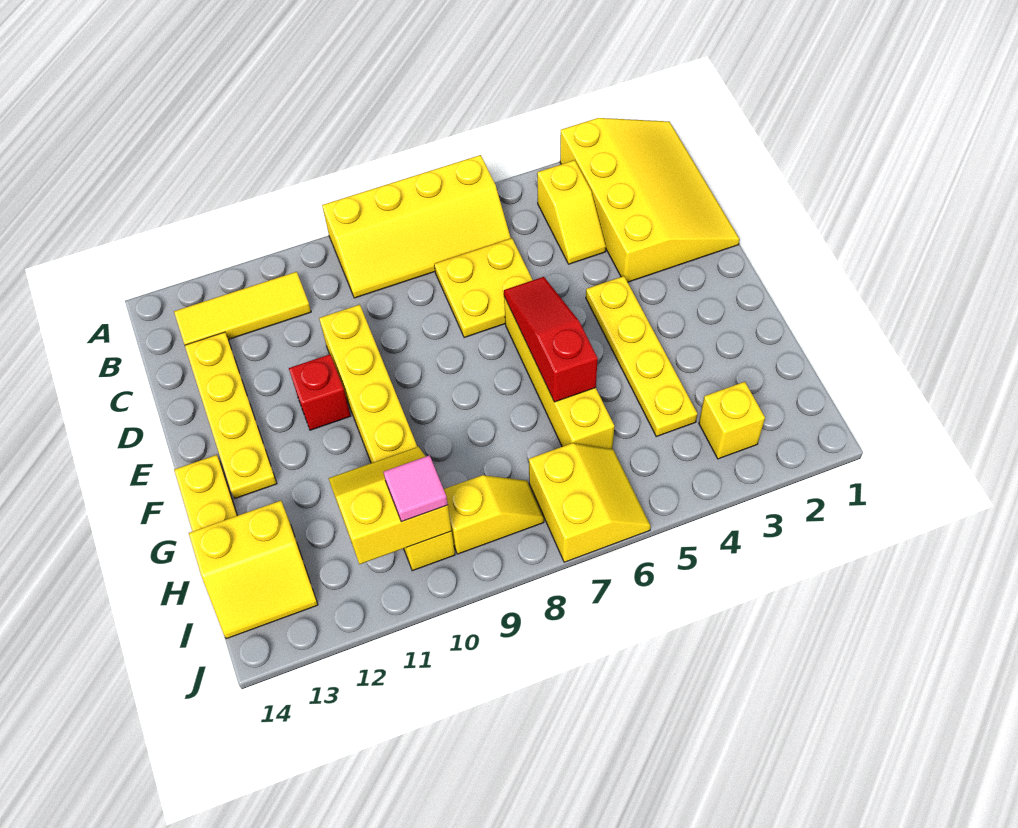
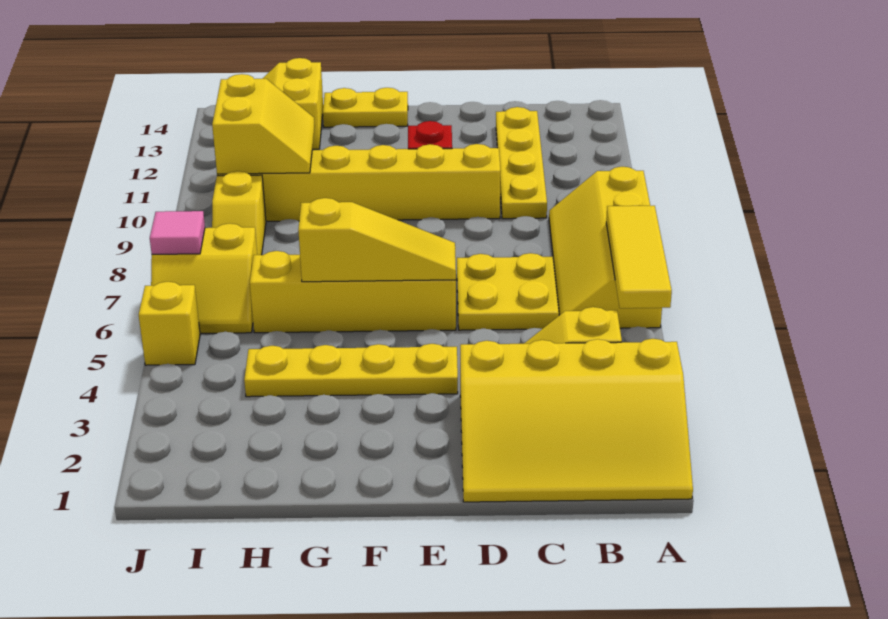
yellow 1x3 tile [174,272,311,345] -> yellow 1x3 tile moved to [606,206,672,308]
yellow 1x4 plate [185,332,277,498] -> yellow 1x4 plate turned to [496,107,547,219]
red 1x3 slope [504,277,598,402] -> yellow 1x3 slope [298,198,456,282]
yellow 1x1 brick [699,382,765,459] -> yellow 1x1 brick moved to [139,282,200,365]
pink 1x1 tile [384,455,448,522] -> pink 1x1 tile moved to [150,211,205,254]

